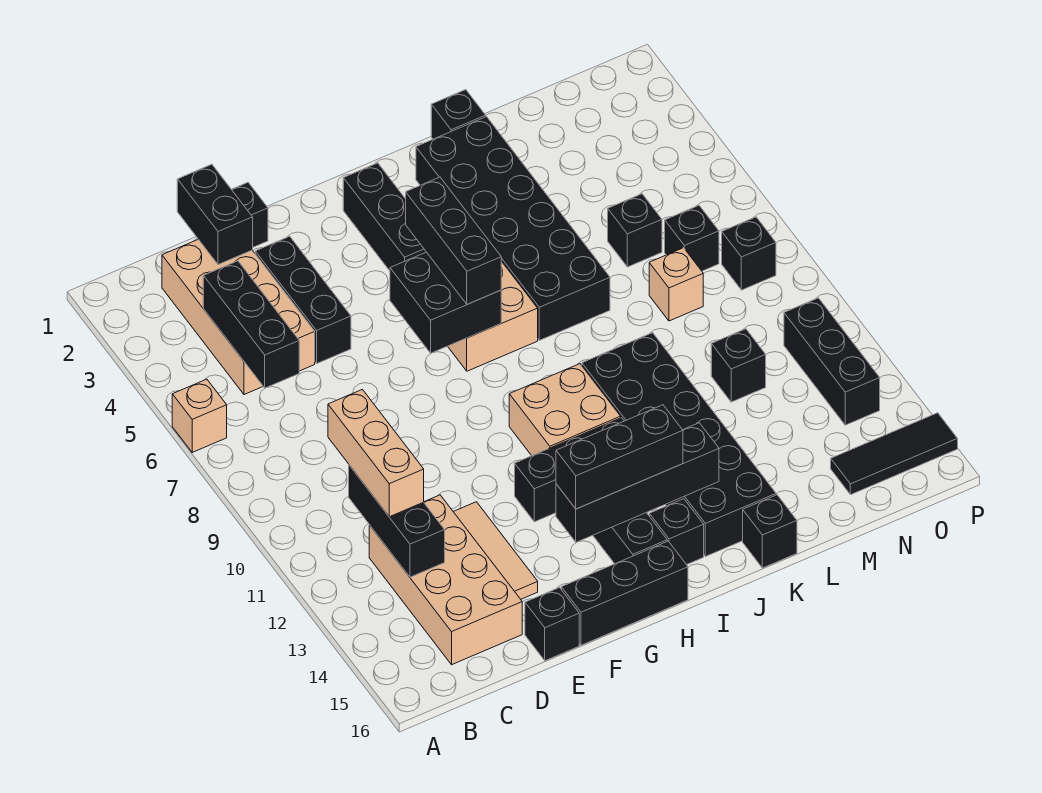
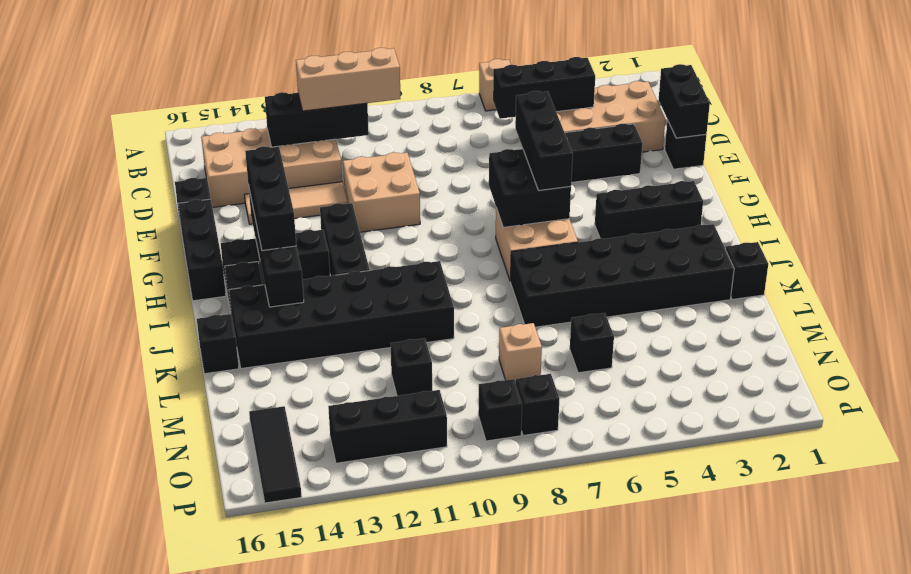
black 1x2 brick [177,164,253,265] -> black 1x2 brick turned to [659,64,710,138]
black 1x3 brick [406,177,501,304] -> black 1x3 brick turned to [515,91,573,191]
tan 2x2 brick [509,364,621,456] -> tan 2x2 brick moved to [343,152,420,232]
black 1x1 brick [665,205,719,271] -> black 1x1 brick moved to [478,379,522,441]

